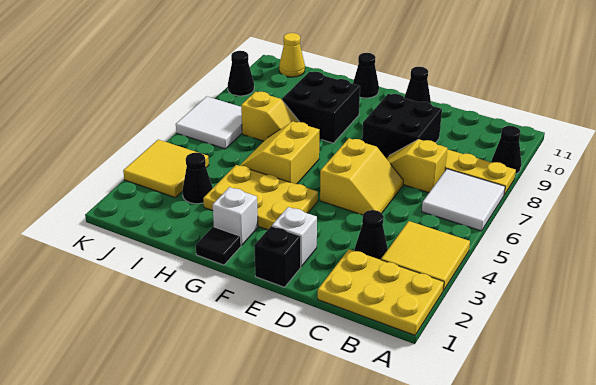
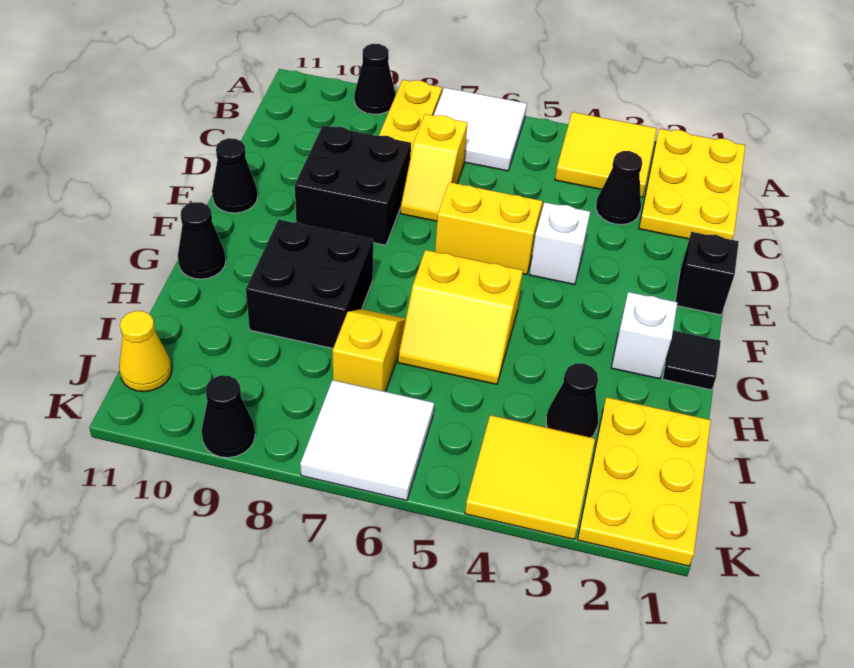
white 1x1 brick [272,207,317,266] -> white 1x1 brick moved to [529,202,590,285]
yellow 2x3 plate [203,165,318,230] -> yellow 2x3 plate moved to [577,397,711,566]

